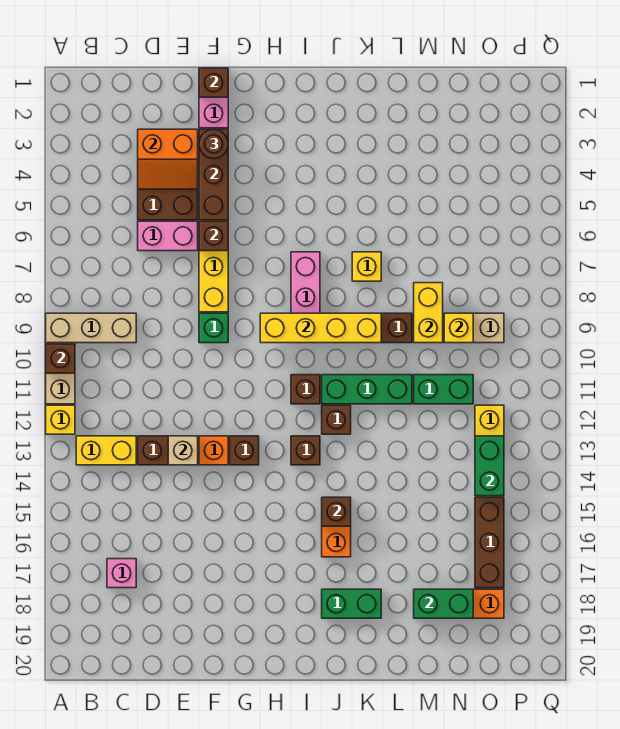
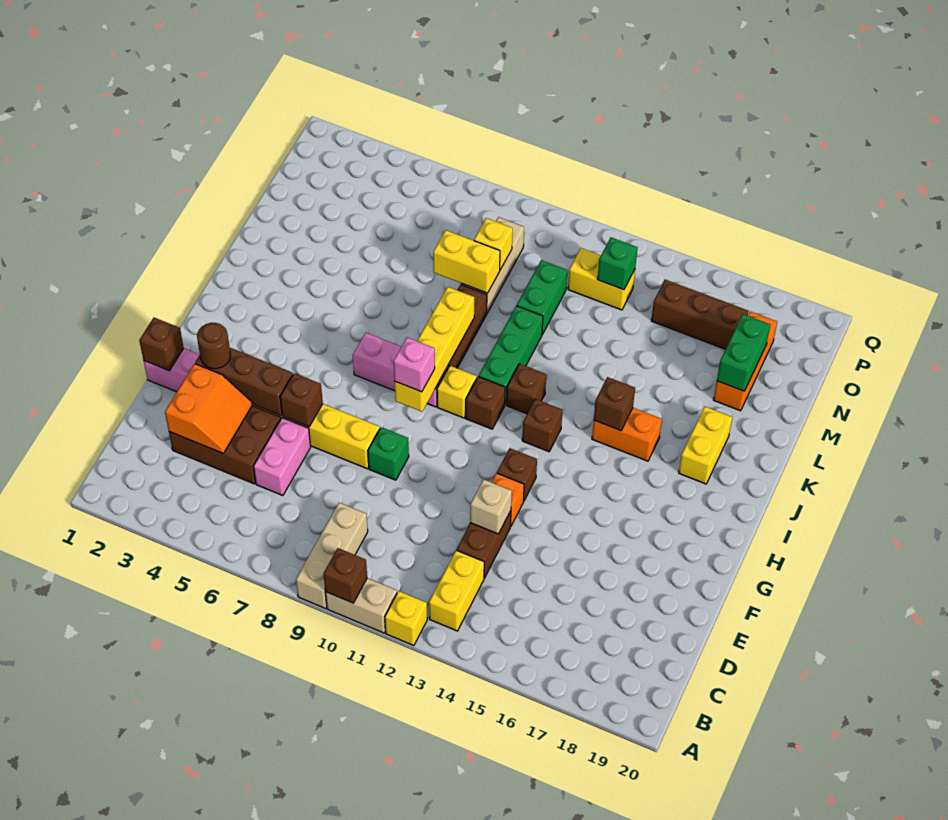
pink 1x1 brick [107,559,136,588] -> pink 1x1 brick moved to [394,338,435,392]
green 1x2 brick [322,589,381,618] -> yellow 1x2 brick [679,407,732,484]
yellow 1x1 brick [352,252,381,281] -> yellow 1x1 brick moved to [437,366,477,418]
green 1x2 brick [475,436,504,496] -> green 1x1 brick [597,237,638,290]

